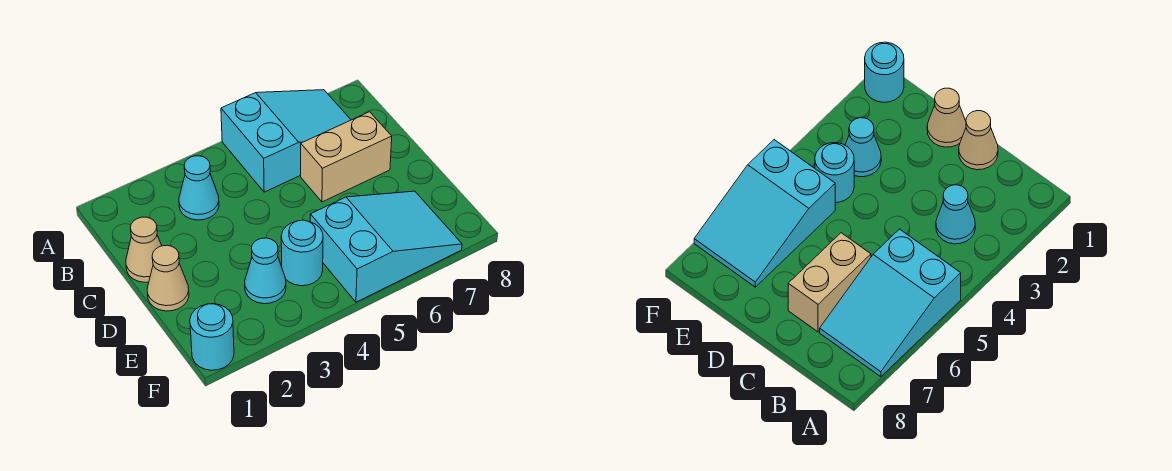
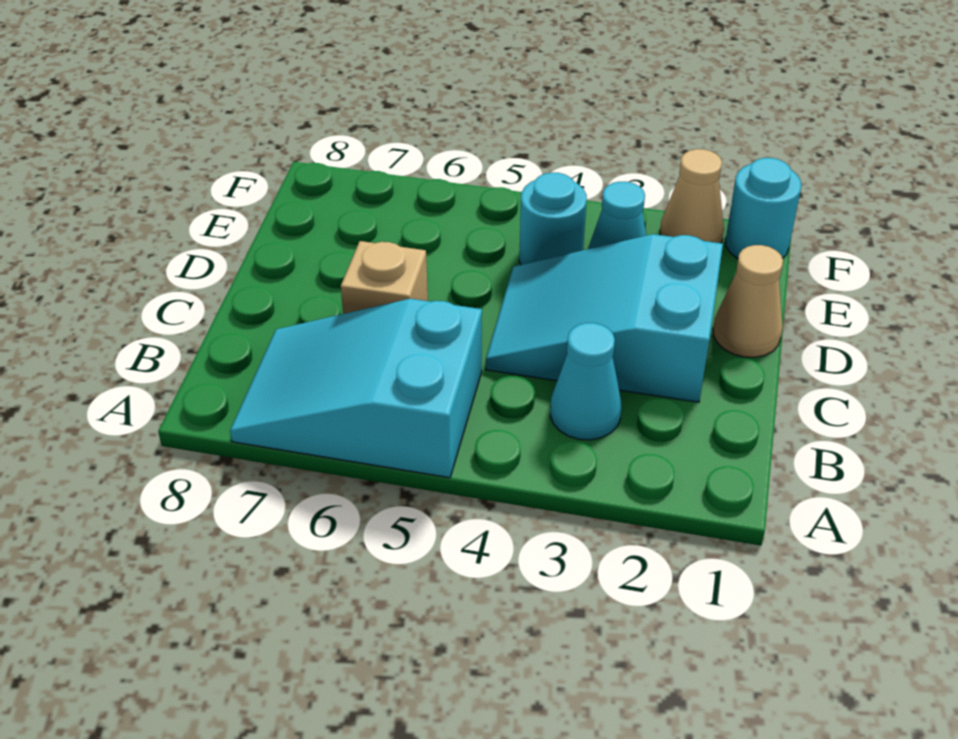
tan 1x1 cone [126,217,162,282] -> tan 1x1 cone moved to [660,149,724,243]
tan 1x2 brick [301,112,392,202] -> tan 1x1 brick [341,241,428,314]
cyan 2x3 slope [310,191,462,302] -> cyan 2x3 slope moved to [486,234,723,402]

